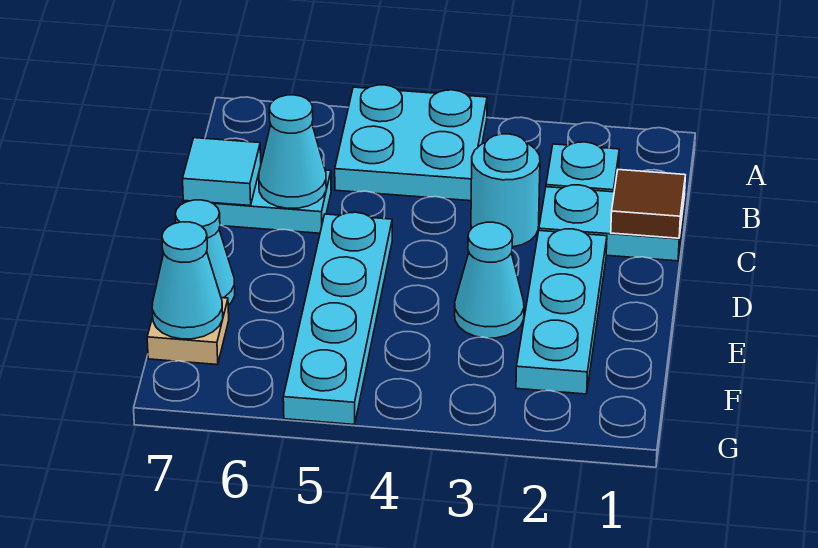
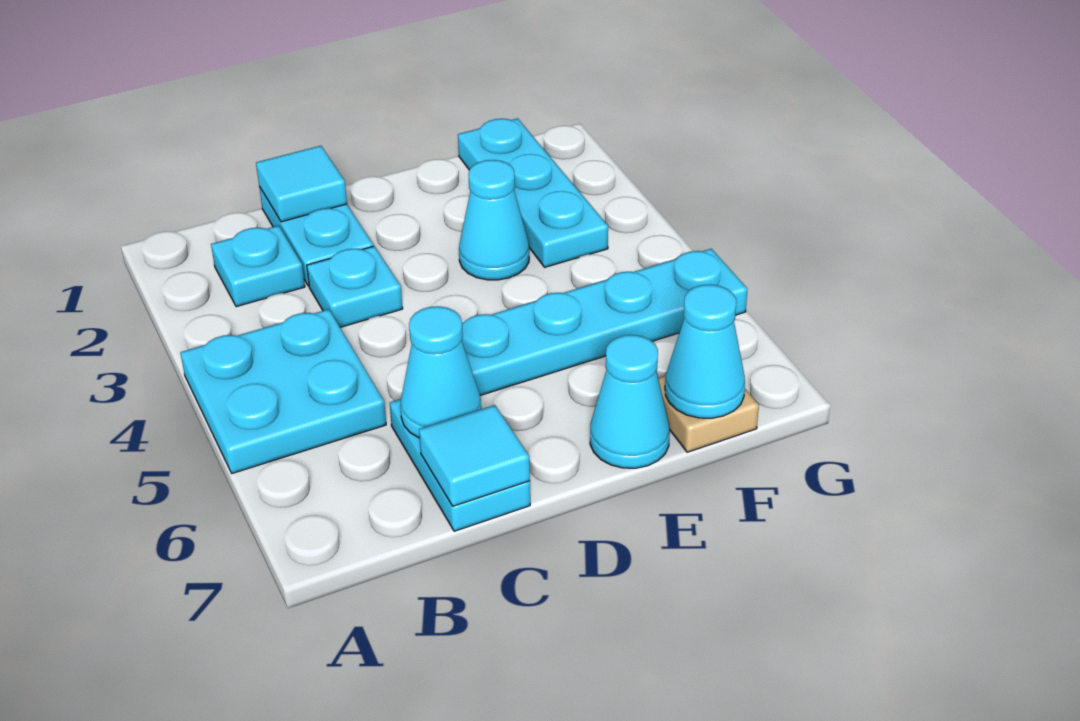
brown 1x1 tile [611,170,685,238] -> cyan 1x1 tile [256,146,347,222]
cyan 1x1 round brick [471,134,540,247] -> cyan 1x1 plate [307,246,403,327]
cyan 1x3 plate [516,229,607,394] -> cyan 1x3 plate turned to [458,118,608,267]

